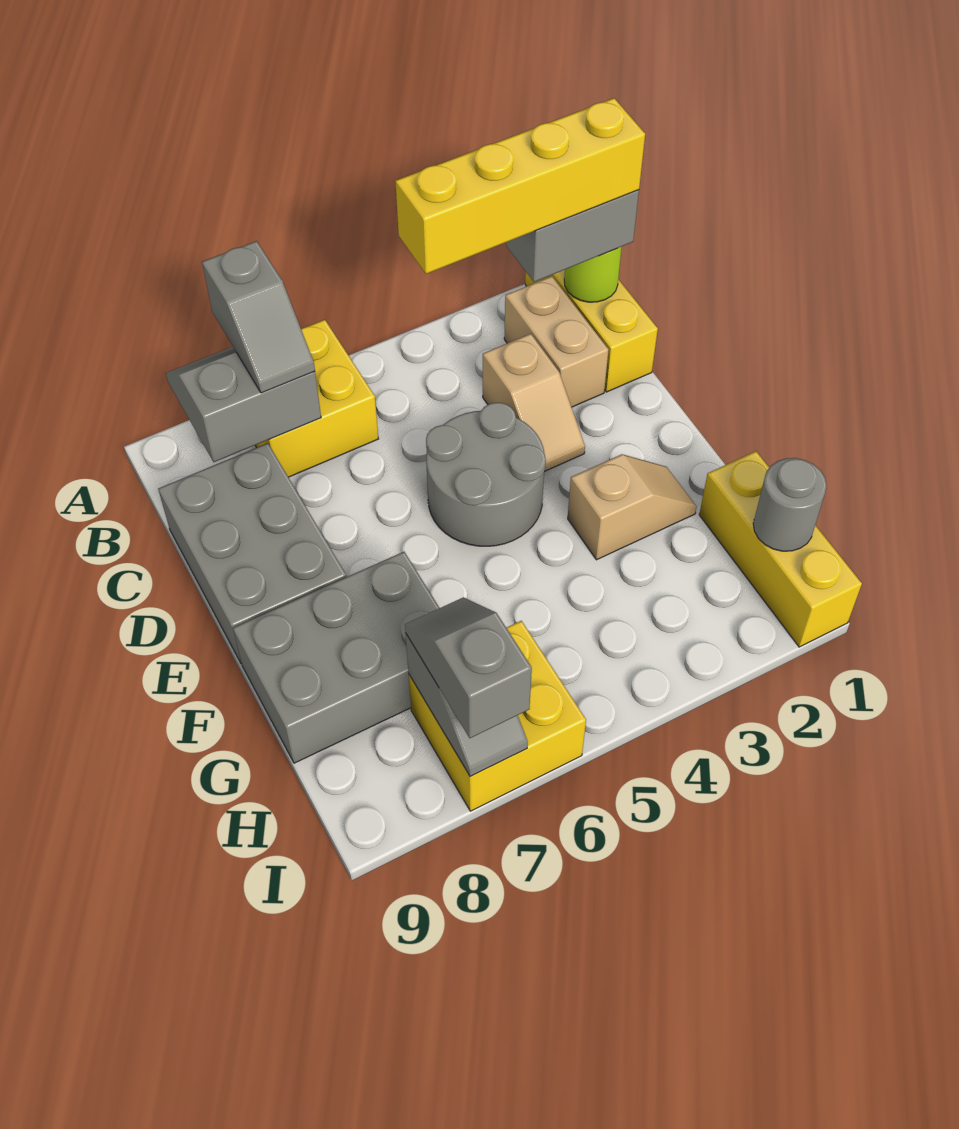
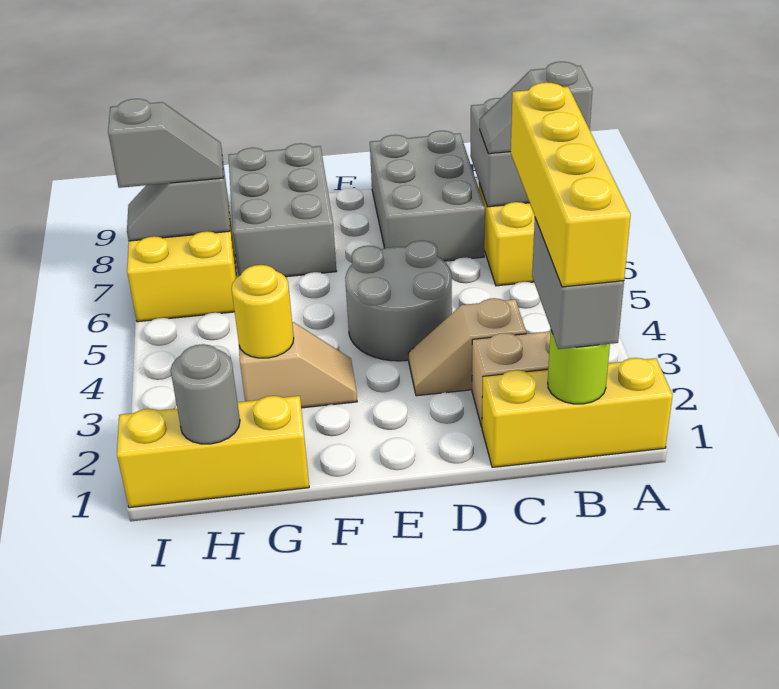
grey 2x3 brick [158,443,346,664] -> grey 2x3 brick turned to [370,131,485,261]
tan 1x2 slope [568,454,697,560] -> tan 1x2 slope turned to [239,322,357,408]
none -> yellow 1x1 round brick [231,265,294,358]

